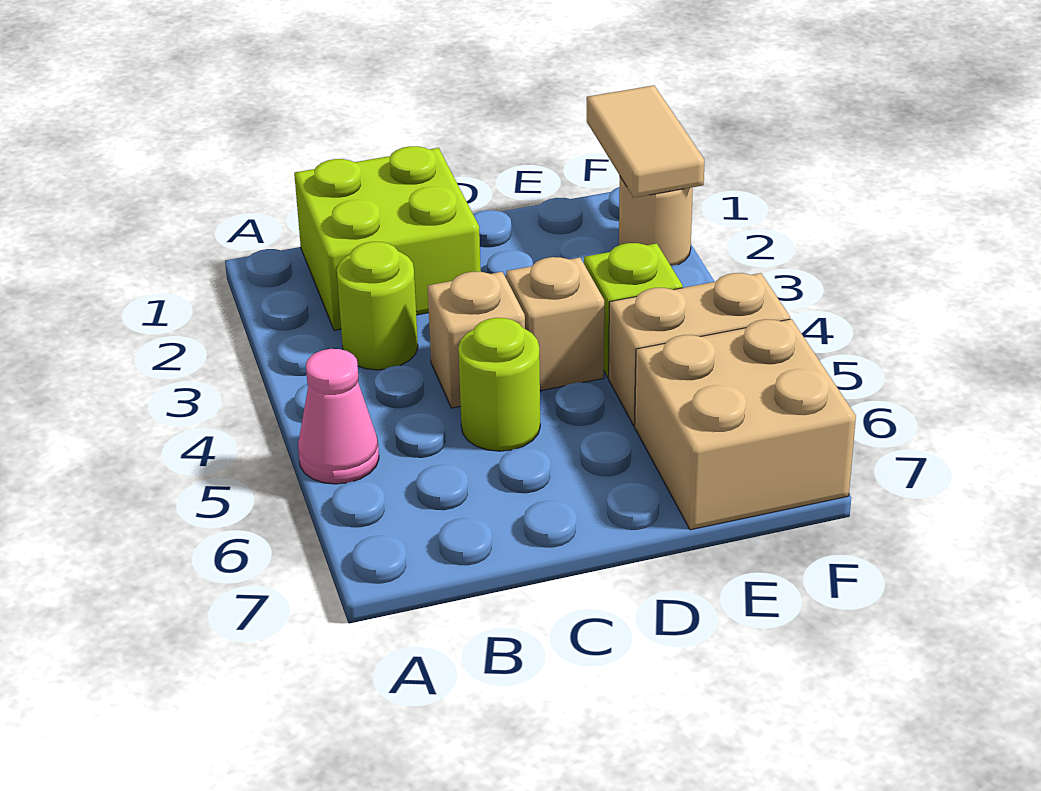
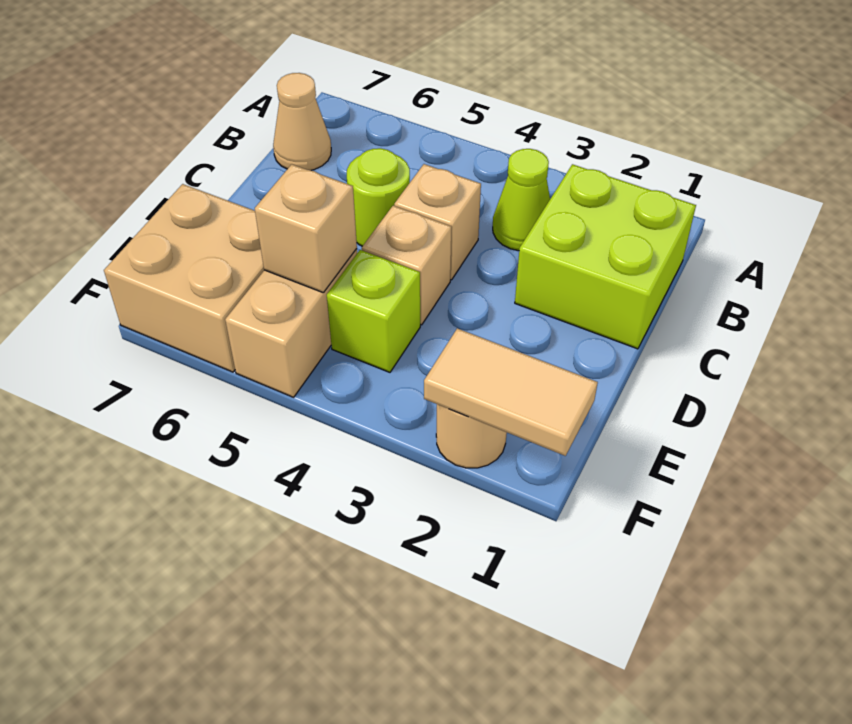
pink 1x1 cone [298,349,379,484] -> none
lime 1x1 round brick [337,242,418,370] -> lime 1x1 cone [493,149,550,251]
none -> tan 1x1 cone [273,73,331,170]
none -> tan 1x1 brick [255,164,357,292]

